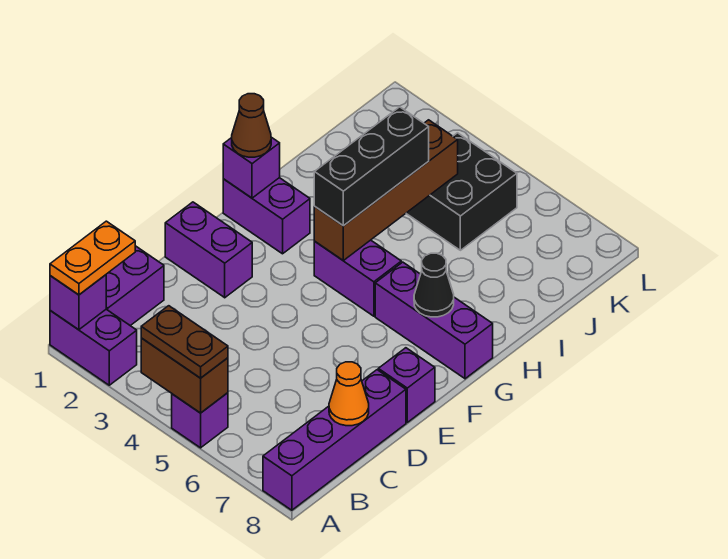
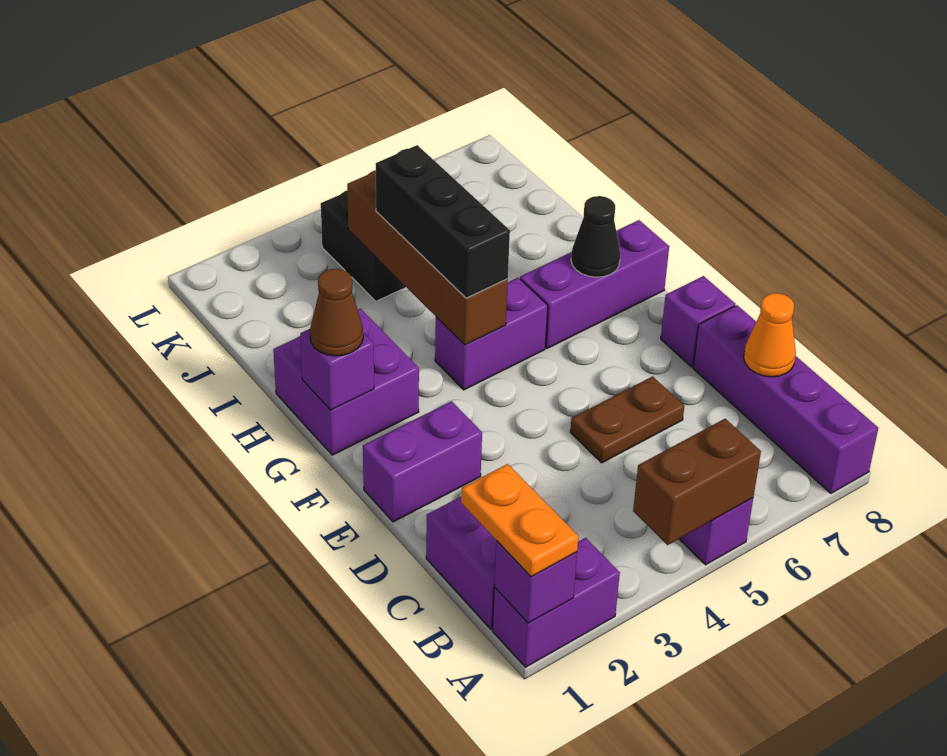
brown 1x2 plate [141,306,228,378] -> brown 1x2 plate moved to [570,376,684,463]
purple 1x2 brick [223,178,310,254] -> purple 2x2 brick [273,308,419,455]

